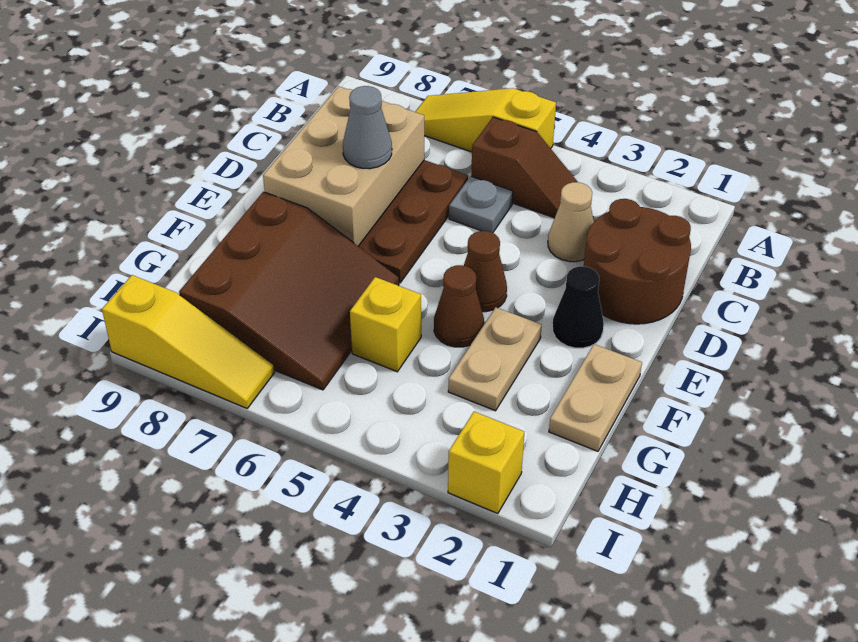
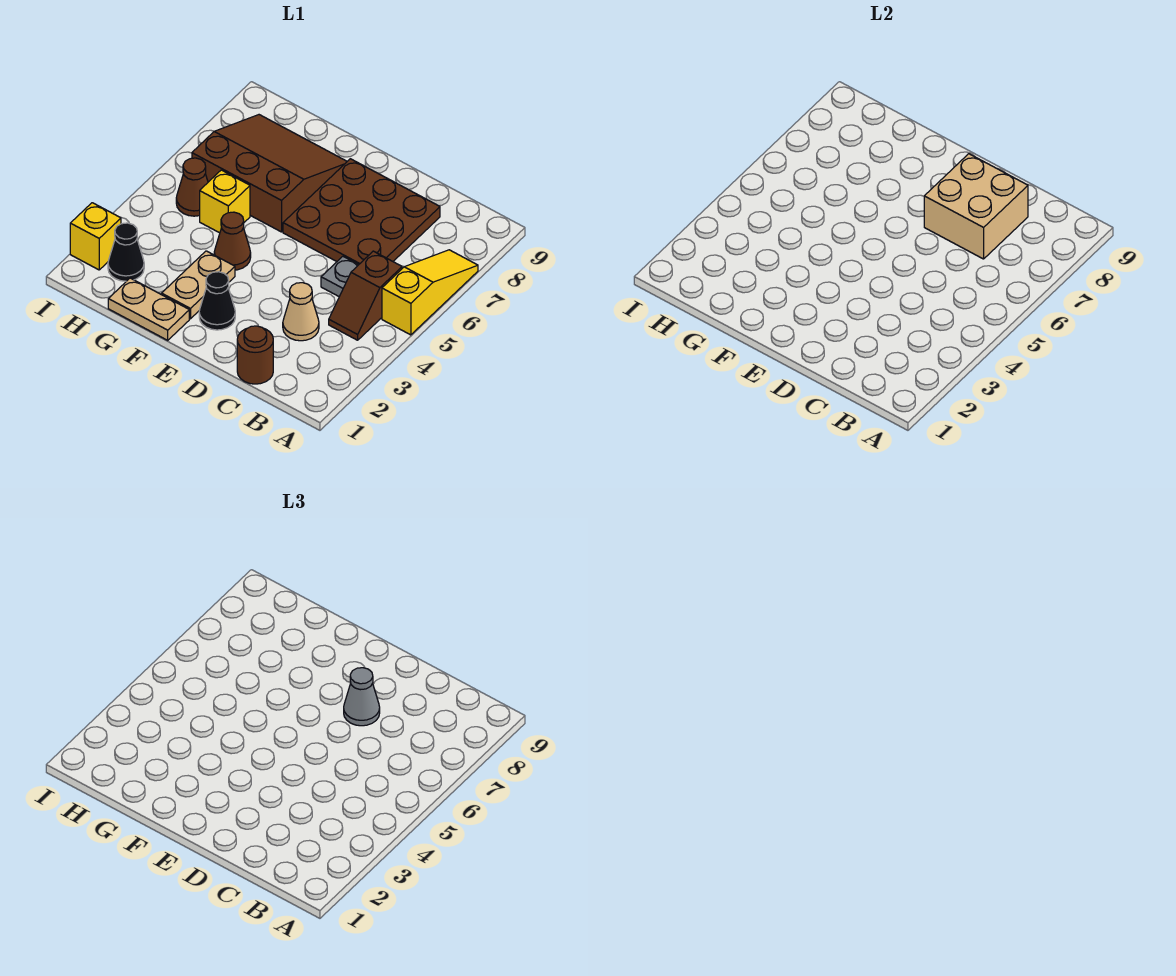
brown 2x2 round brick [584,199,691,324] -> brown 1x1 round brick [237,326,273,384]
tan 2x3 brick [263,86,424,246] -> tan 2x2 brick [924,154,1028,259]
brown 1x1 cone [464,231,507,312] -> brown 1x1 cone moved to [176,158,208,216]
tan 1x2 plate [448,307,542,411] -> tan 1x2 plate turned to [162,251,235,319]
brown 3x3 slope [179,192,399,390] -> brown 3x3 slope turned to [192,115,347,232]
none -> black 1x1 cone [108,223,144,281]
yellow 1x3 slope [102,275,275,408] -> none

